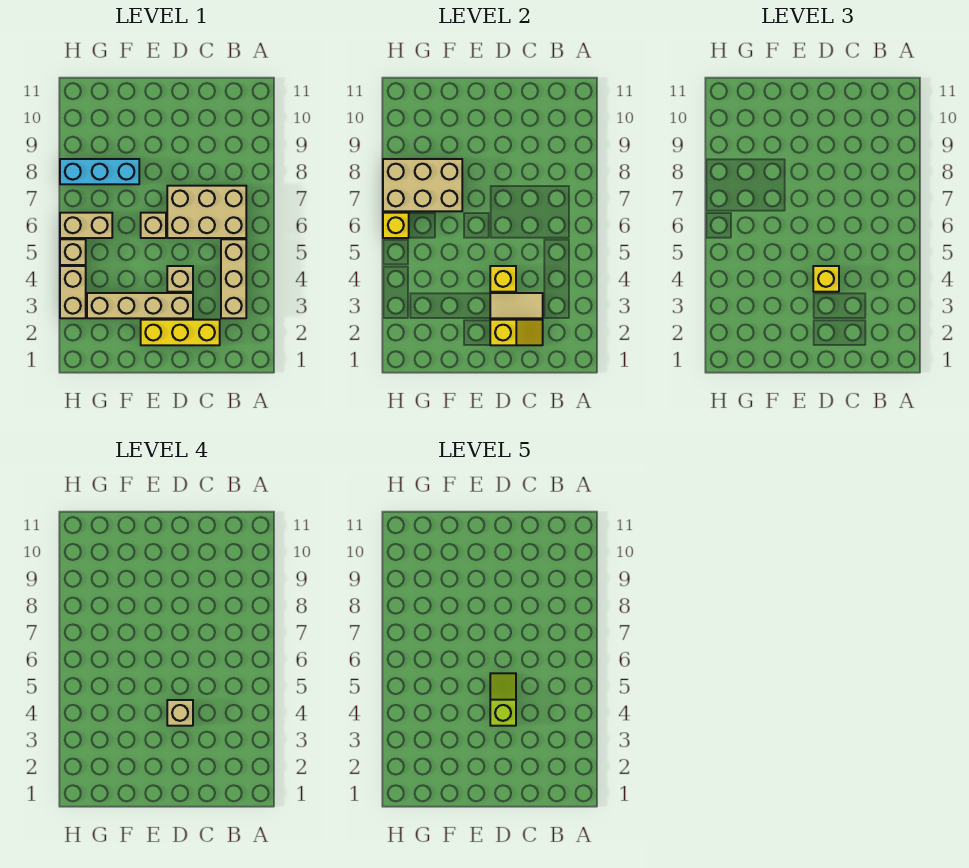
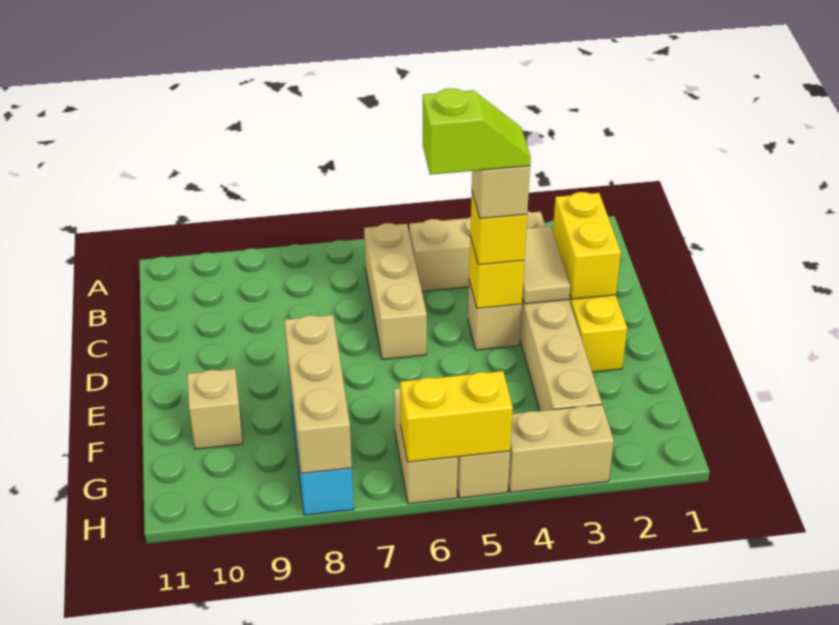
tan 2x3 brick [167,186,246,238] -> tan 1x3 brick [364,223,427,359]
yellow 1x2 slope [490,320,543,345] -> yellow 1x2 brick [553,192,621,299]
lime 1x2 slope [490,673,516,726] -> lime 1x2 slope turned to [423,88,531,175]
tan 1x1 brick [141,213,166,238] -> tan 1x1 brick moved to [187,369,243,449]
tan 2x3 brick [383,159,462,211] -> tan 1x3 brick [285,315,352,473]
yellow 1x1 brick [383,213,409,238] -> yellow 1x2 brick [400,371,513,462]

